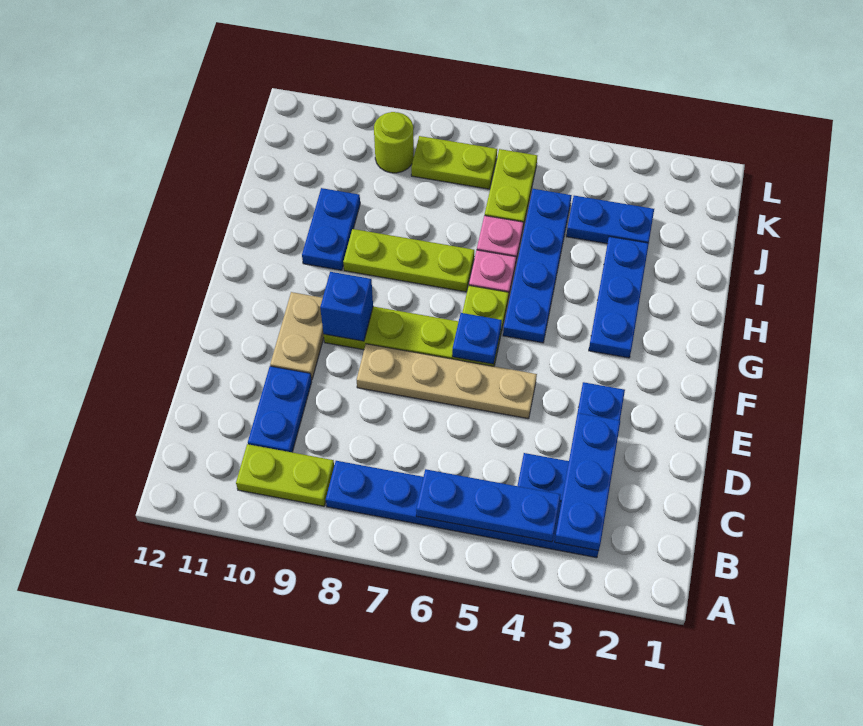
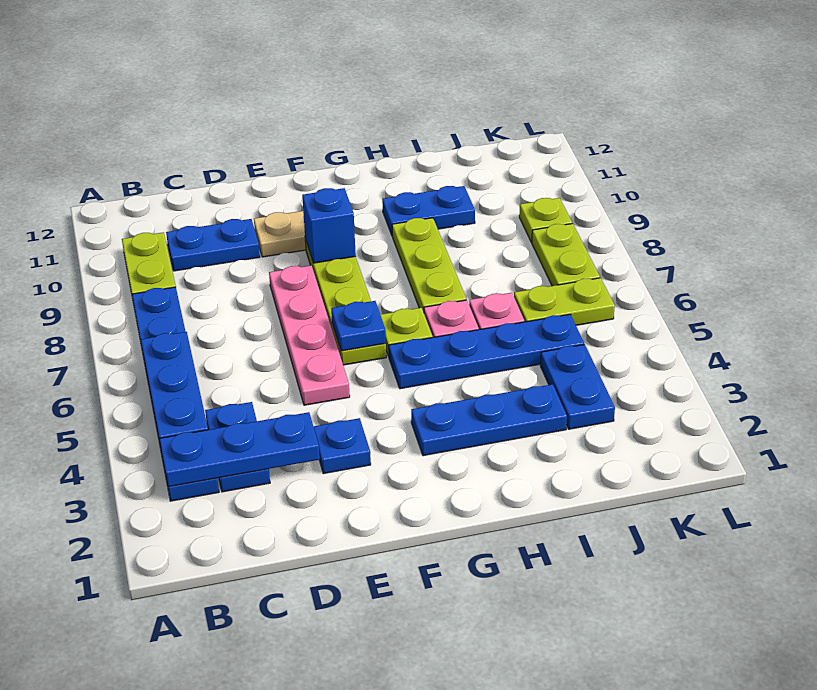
tan 1x4 plate [357,344,537,419] -> pink 1x4 plate [269,265,350,405]
lime 1x1 round brick [374,112,414,173] -> lime 1x1 plate [519,198,572,242]

